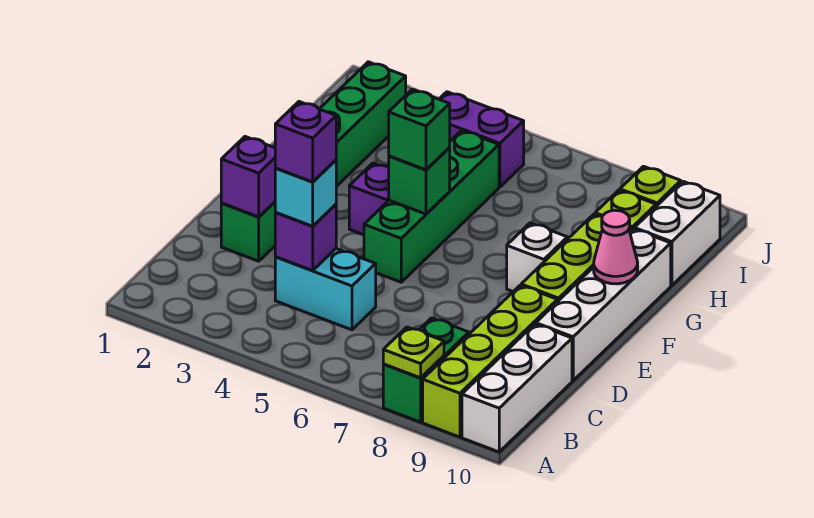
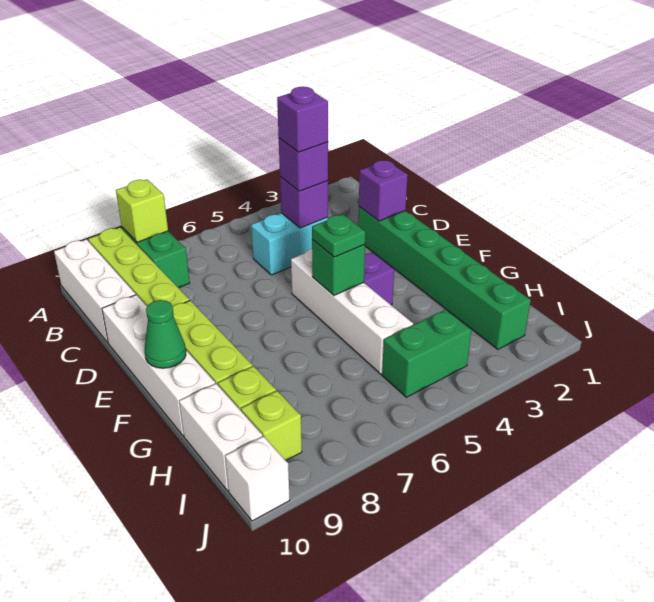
lime 1x1 plate [383,327,444,378] -> lime 1x1 brick [116,179,168,242]
cyan 1x1 brick [275,160,336,226] -> purple 1x1 brick [279,139,328,191]
green 1x4 brick [364,130,499,282] -> white 1x4 brick [291,249,413,374]
green 1x1 brick [389,89,450,170] -> green 1x1 plate [312,214,365,257]
white 1x1 brick [507,223,567,291] -> white 1x1 brick moved to [225,436,290,521]
pink 1x1 cone [594,210,638,284] -> green 1x1 cone [145,300,186,368]
purple 1x2 brick [439,92,524,187] -> green 1x2 brick [382,310,471,397]

